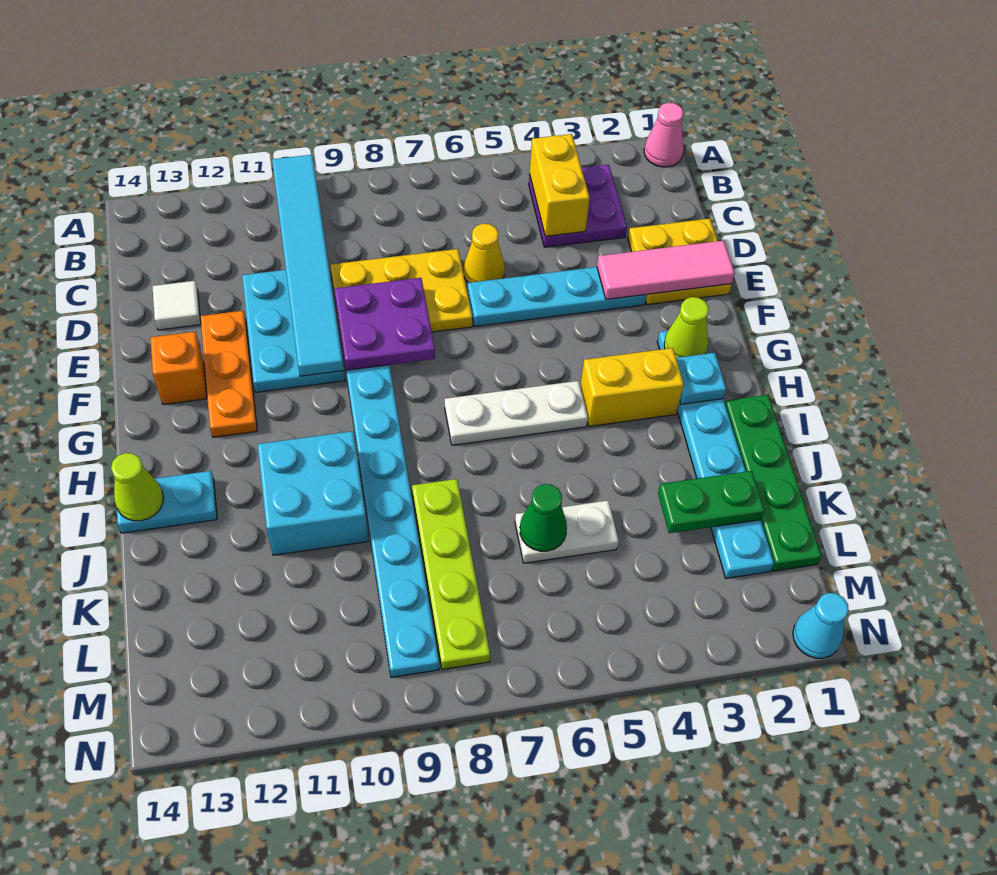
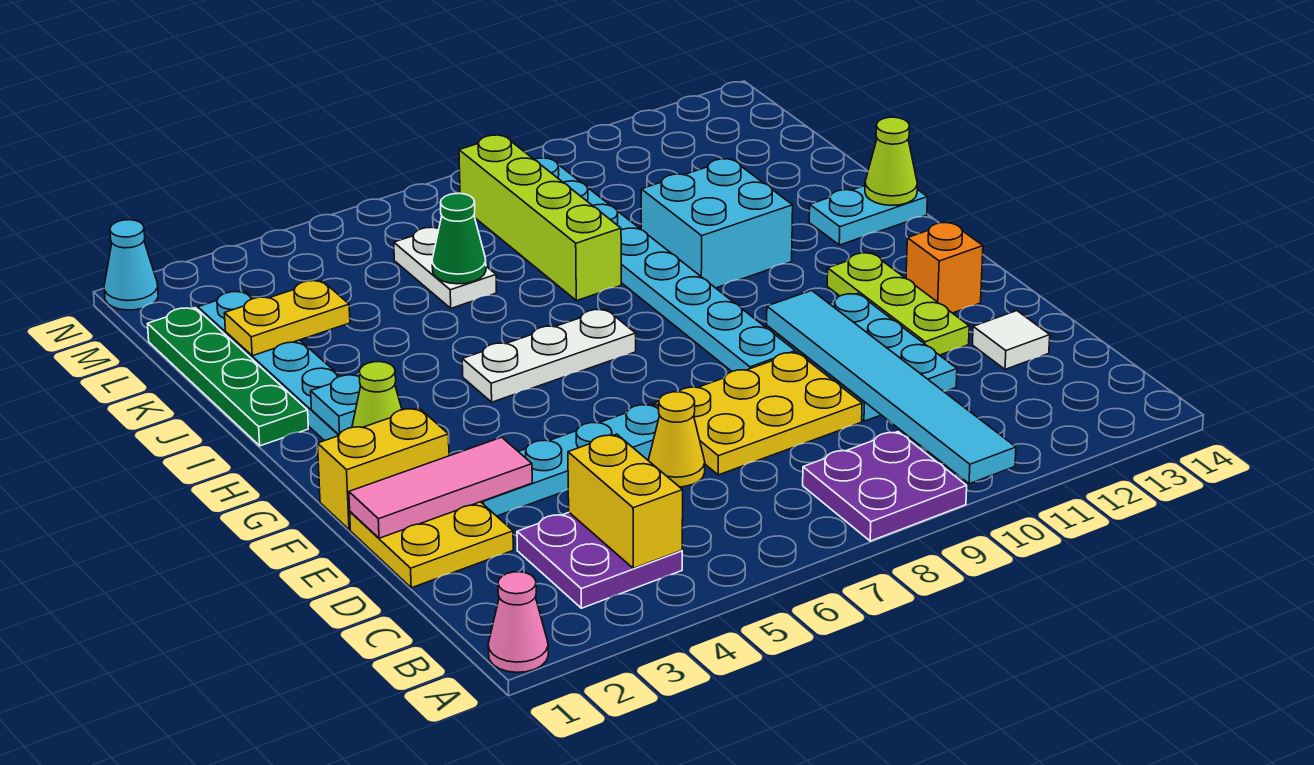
purple 2x2 plate [334,278,435,370] -> purple 2x2 plate moved to [803,432,967,541]
orange 1x3 plate [200,311,257,437] -> lime 1x3 plate [827,253,969,355]
yellow 1x2 brick [580,348,684,426] -> yellow 1x2 brick moved to [318,408,449,530]
lime 1x4 plate [412,479,490,669] -> lime 1x4 brick [459,135,621,301]
green 1x2 plate [658,471,764,533] -> yellow 1x2 plate [224,280,350,356]
white 1x2 plate [515,501,619,563] -> white 1x2 plate turned to [394,227,497,308]

